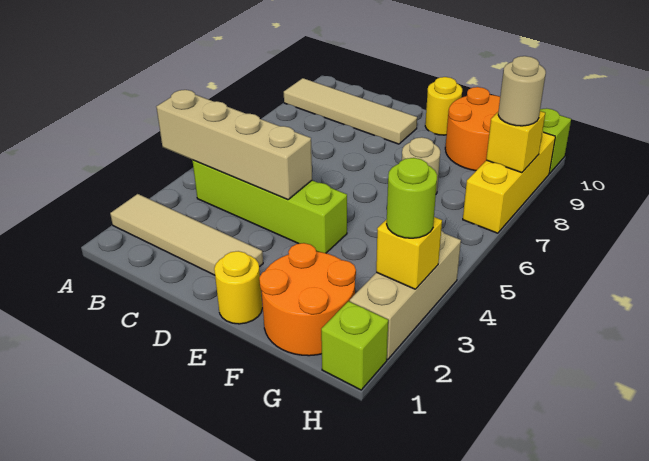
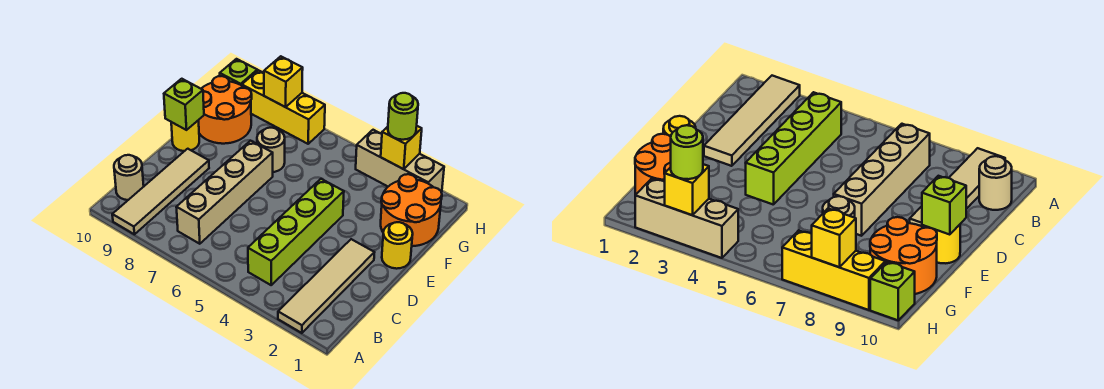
tan 1x4 brick [157,90,312,200] -> tan 1x4 brick moved to [176,141,273,244]
lime 1x1 brick [321,301,388,390] -> lime 1x1 brick moved to [164,79,204,130]
tan 1x1 round brick [498,56,546,126] -> tan 1x1 round brick moved to [114,155,144,200]

